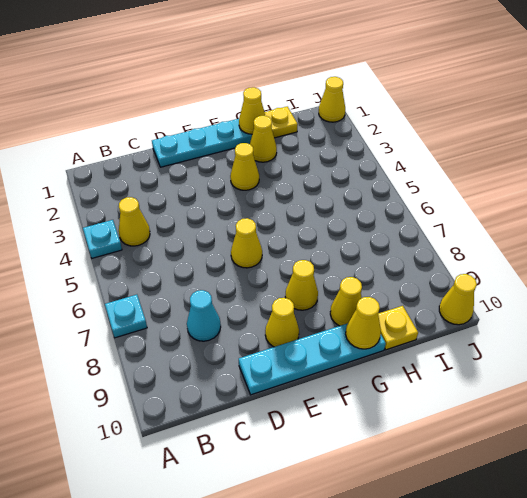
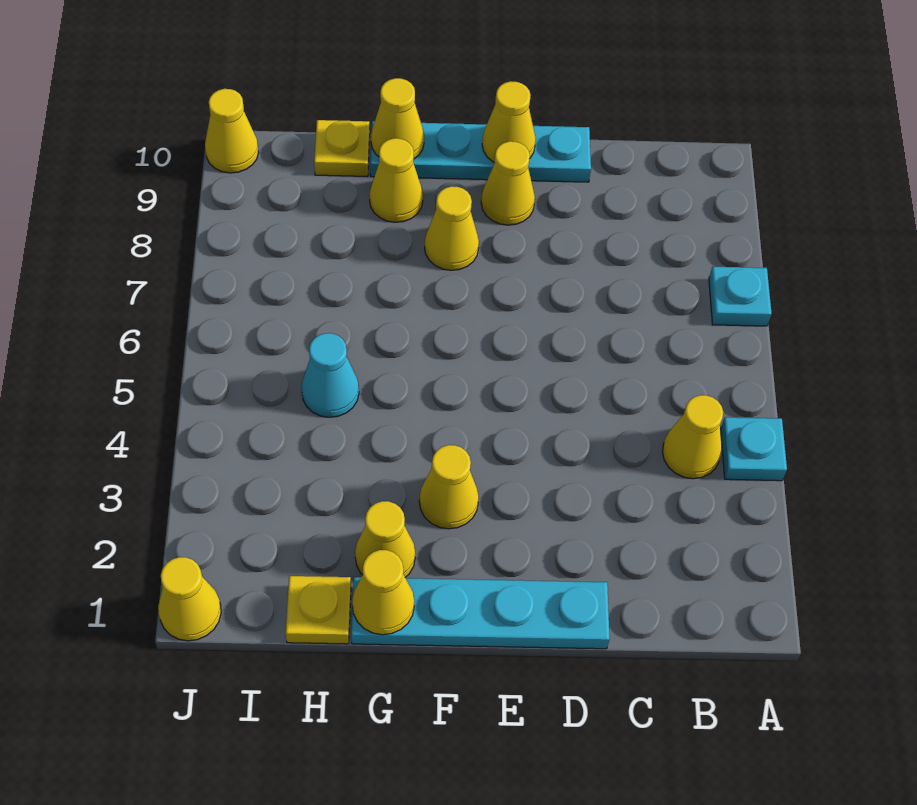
cyan 1x1 cone [187,290,221,341] -> cyan 1x1 cone moved to [302,333,359,417]
yellow 1x1 cone [231,218,262,268] -> yellow 1x1 cone moved to [482,81,536,162]

